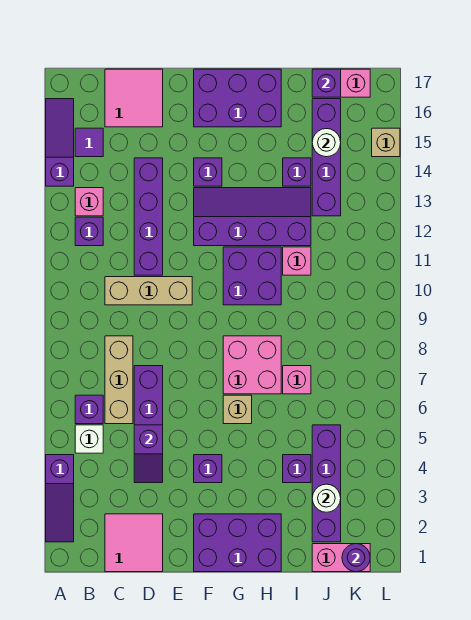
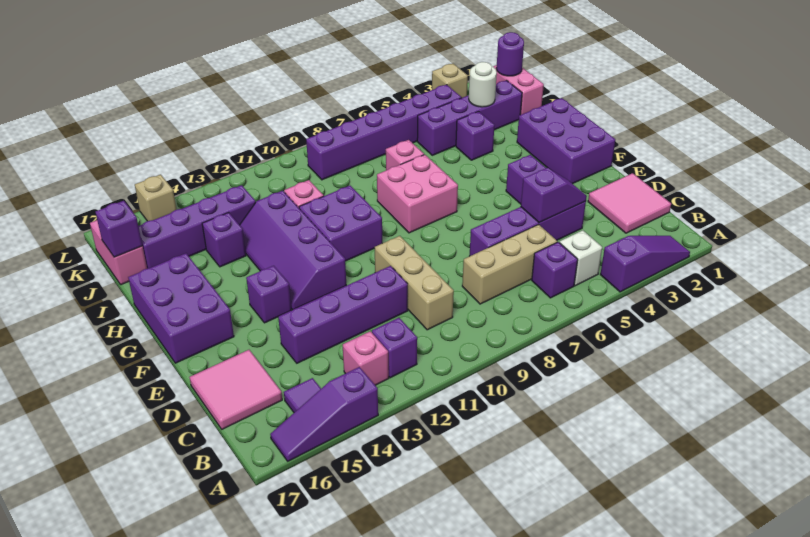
tan 1x1 brick [223,395,252,424] -> tan 1x1 brick moved to [432,64,468,98]
white 1x1 round brick [312,129,341,157] -> none
none -> purple 1x6 brick [306,85,462,180]

